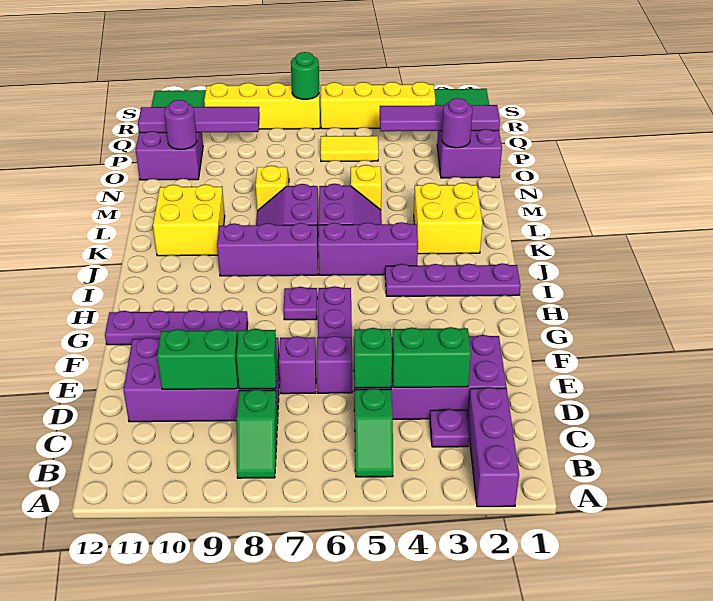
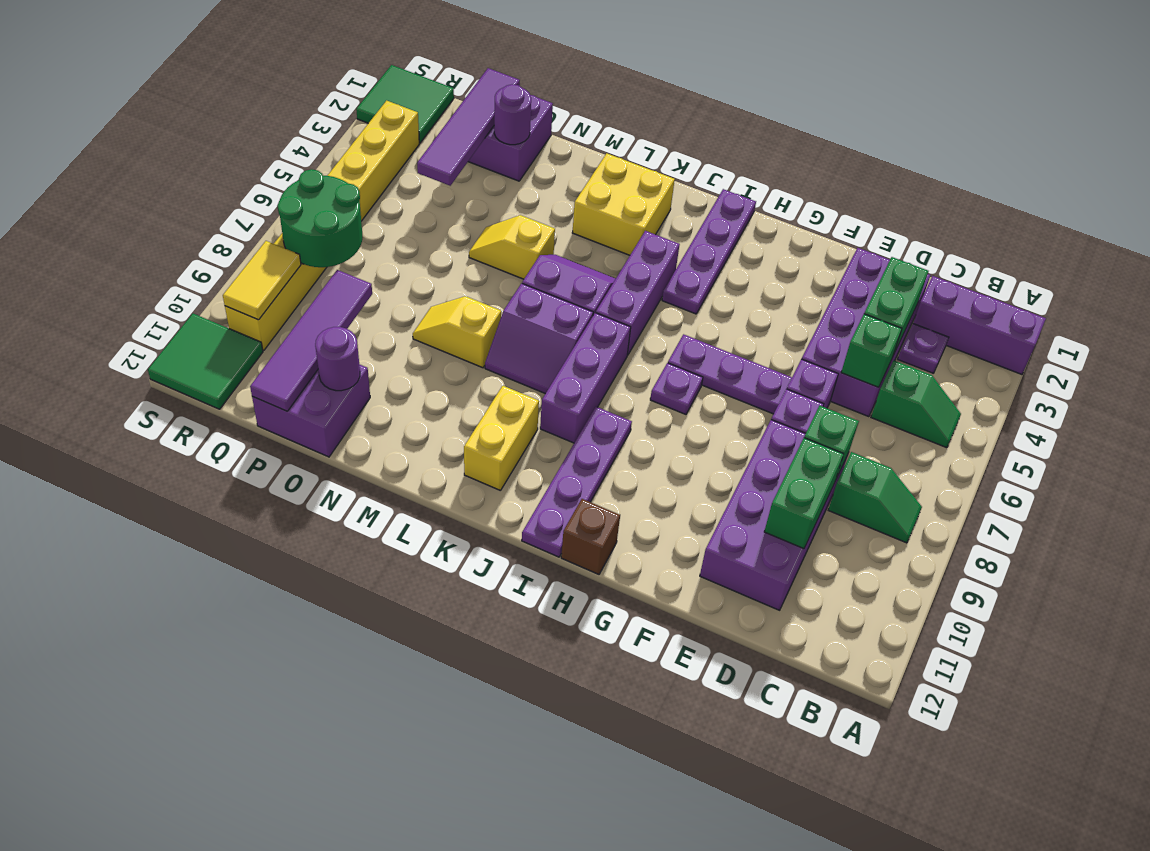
purple 1x4 plate [105,310,248,345] -> purple 1x4 plate moved to [522,407,632,557]
none -> brown 1x1 brick [561,499,620,574]
yellow 2x2 brick [153,184,225,256] -> yellow 1x2 brick [464,386,539,491]
yellow 1x2 tile [321,136,379,161] -> yellow 1x2 tile moved to [223,241,301,320]
green 1x1 round brick [291,52,319,99] -> green 2x2 round brick [277,169,363,267]

